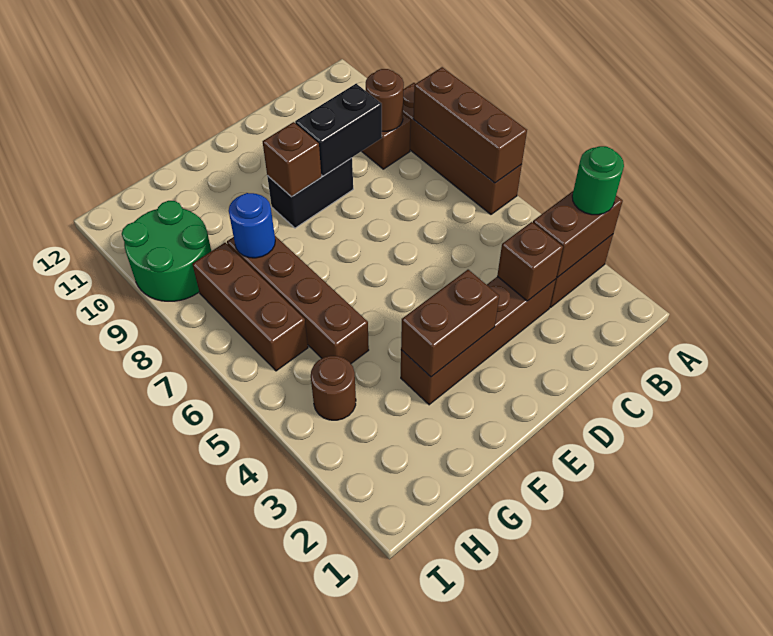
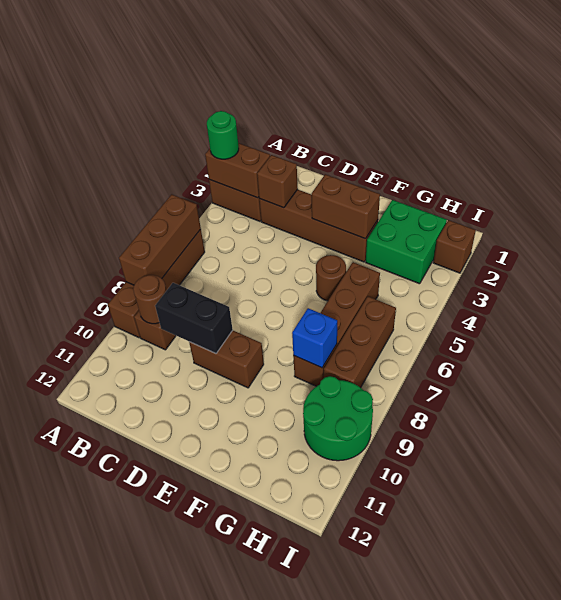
black 1x2 brick [267,158,353,228] -> brown 1x2 brick [189,330,264,388]
brown 1x1 brick [263,122,321,197] -> brown 1x1 brick moved to [433,220,476,273]
none -> green 2x2 brick [366,200,447,284]
blue 1x1 round brick [229,193,275,258] -> blue 1x1 brick [292,308,337,368]
brown 1x1 round brick [311,356,356,420] -> brown 1x1 round brick moved to [316,255,346,301]

